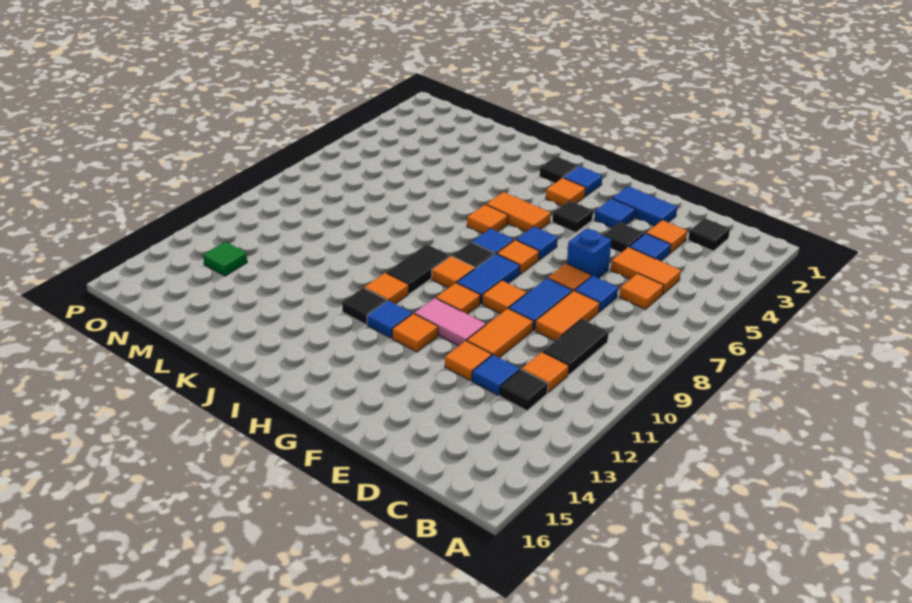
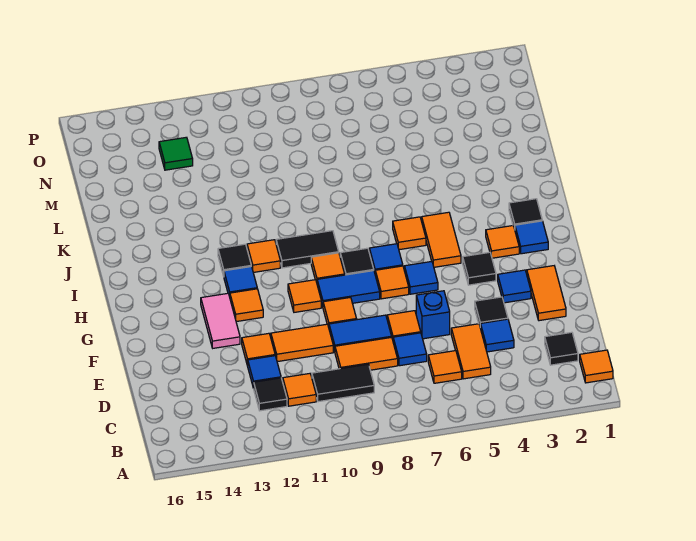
orange 1x1 tile [646,220,687,253] -> orange 1x1 tile moved to [580,350,613,383]
blue 1x2 tile [612,186,677,226] -> orange 1x2 tile [527,266,566,321]
pink 1x2 tile [414,298,486,346] -> pink 1x2 tile moved to [201,293,240,348]

